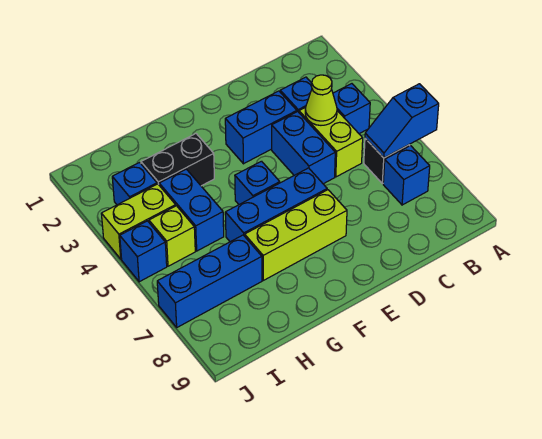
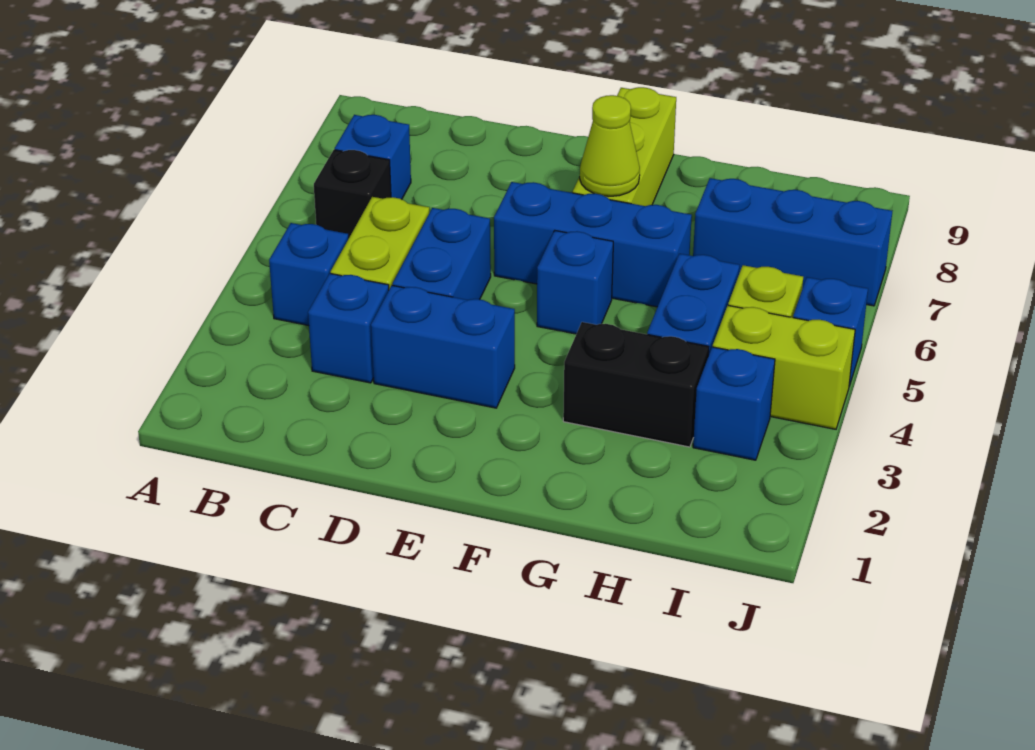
blue 1x2 slope [365,84,439,158] -> none
lime 1x1 cone [305,75,337,125] -> lime 1x1 cone moved to [580,95,640,196]
lime 1x3 brick [245,190,347,280] -> lime 1x3 brick turned to [573,87,676,206]

